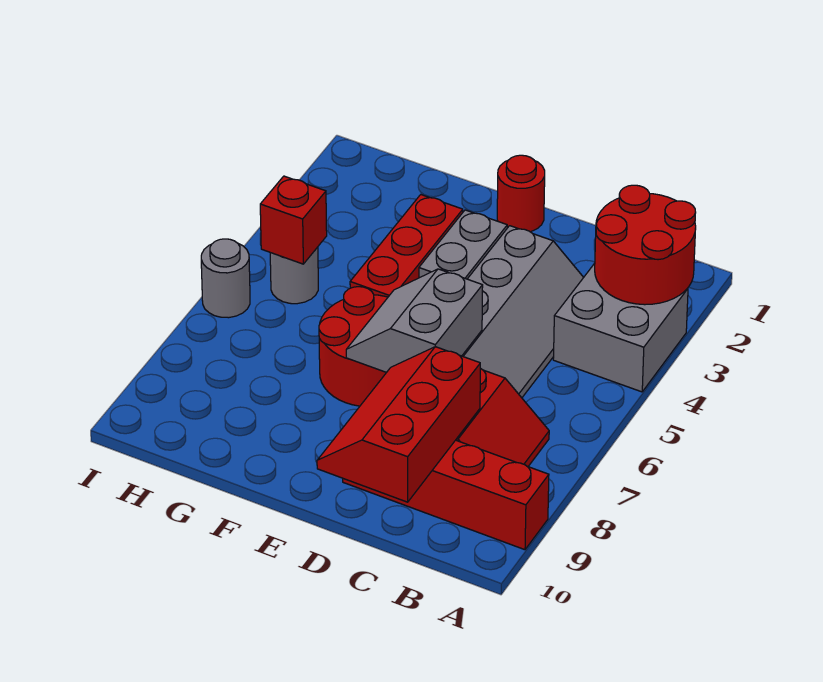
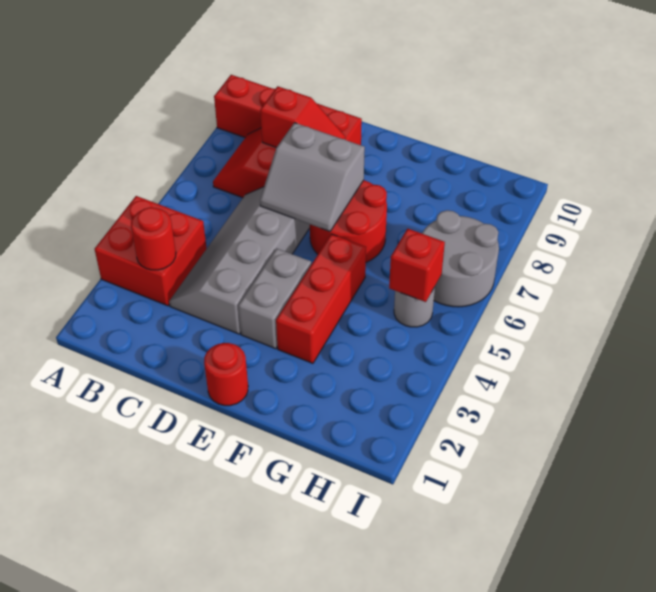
red 2x2 round brick [595,185,696,305] -> red 1x1 round brick [131,207,176,270]
grey 2x2 brick [553,263,688,392] -> red 2x2 brick [95,196,207,306]
red 2x3 slope [317,347,480,502] -> red 1x2 slope [260,86,345,148]
grey 2x2 slope [346,269,483,373] -> grey 2x2 slope turned to [260,123,365,232]
grey 1x1 round brick [201,239,250,318] -> grey 2x2 round brick [422,210,499,307]

